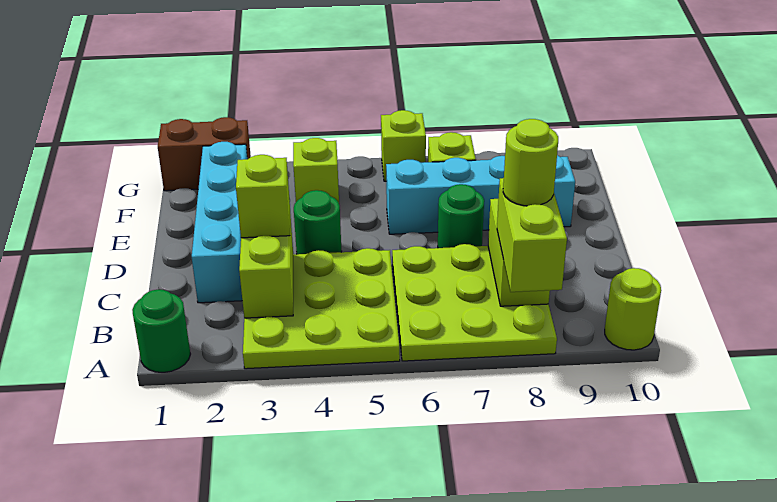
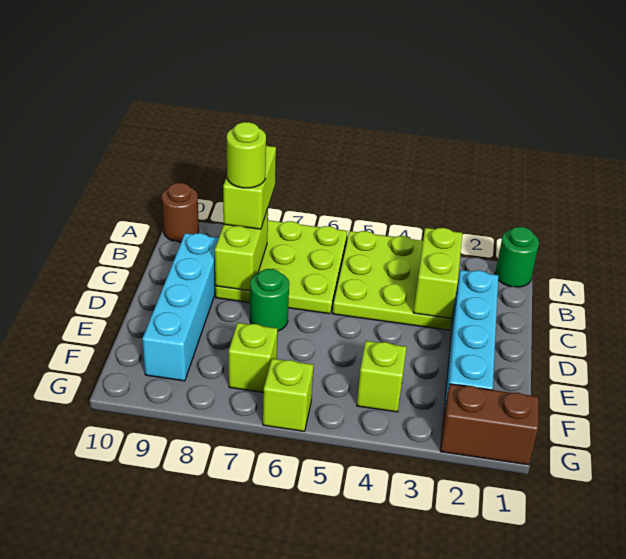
lime 1x1 round brick [605,268,661,350] -> brown 1x1 round brick [162,183,199,242]
lime 1x1 brick [236,155,290,238] -> none
green 1x1 round brick [294,190,342,254] -> none
cyan 1x4 brick [386,155,575,234] -> cyan 1x4 brick turned to [142,233,219,381]

